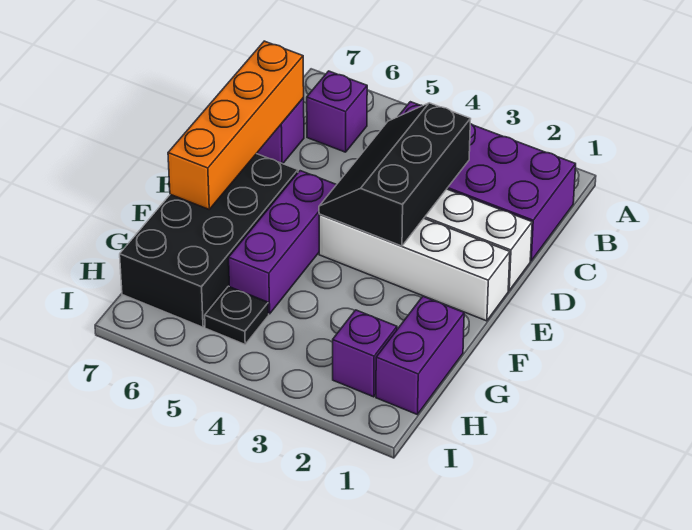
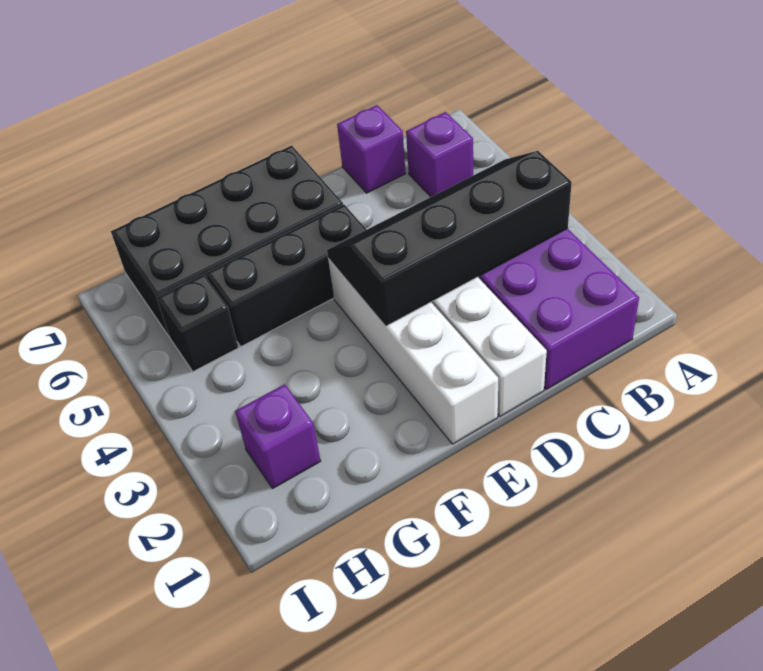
black 2x3 slope [319,103,471,246] -> black 2x4 slope [327,151,572,326]
orange 1x4 brick [168,41,304,209] -> none
purple 1x3 brick [229,171,336,314] -> black 1x3 brick [206,205,367,346]
purple 1x2 brick [376,296,464,415] -> none
black 1x1 plate [205,286,269,344] -> black 1x1 brick [157,274,238,372]

